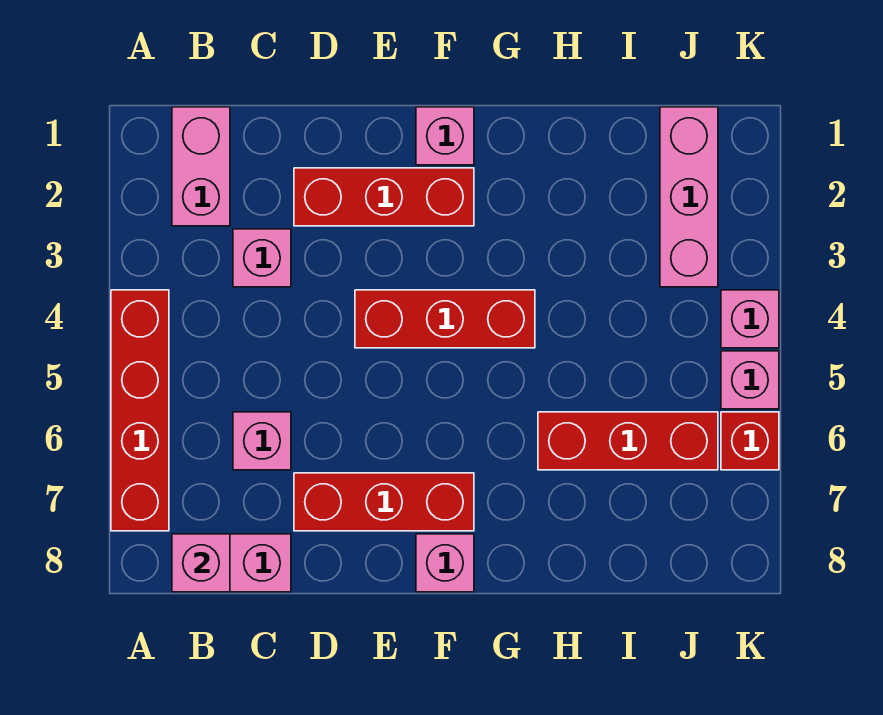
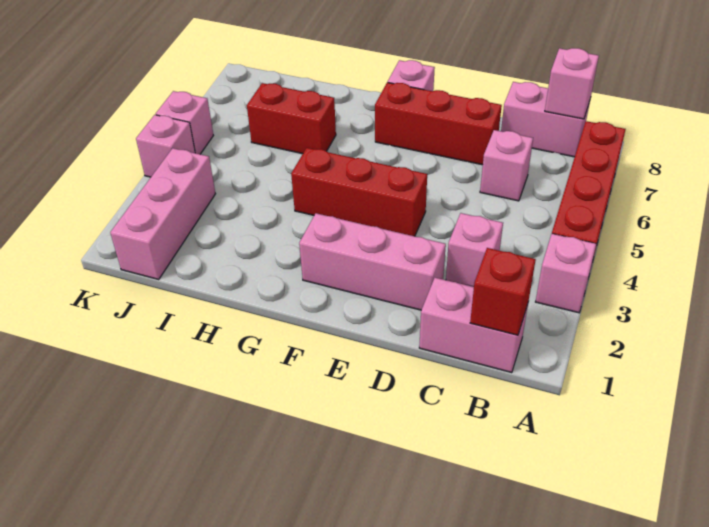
pink 1x2 brick [172,107,230,226] -> pink 1x2 brick turned to [419,278,528,373]
red 1x3 brick [294,168,474,226] -> pink 1x3 brick [299,213,446,310]
pink 1x1 brick [416,107,474,165] -> pink 1x1 brick moved to [536,234,596,313]
red 1x3 brick [538,412,718,470] -> red 1x2 brick [247,83,336,154]
red 1x1 brick [721,412,779,470] -> red 1x1 brick moved to [470,248,536,335]

